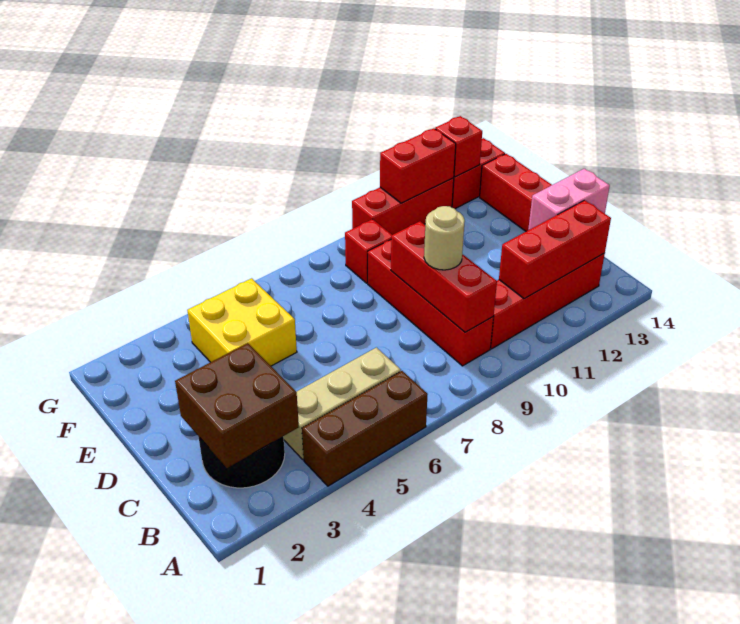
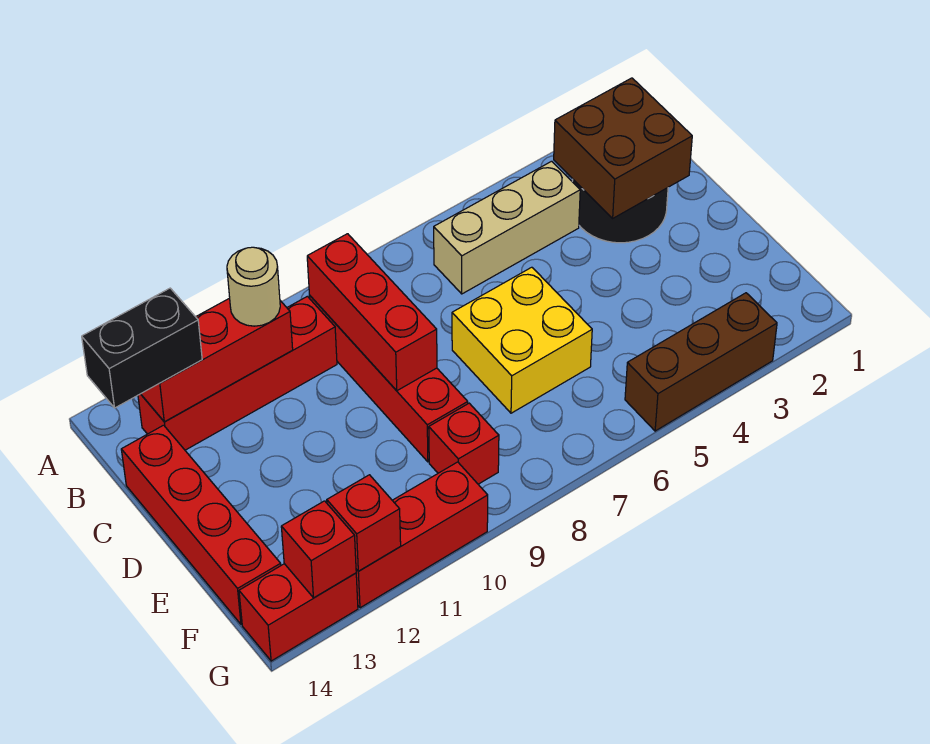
brown 1x3 brick [302,371,428,486] -> brown 1x3 brick moved to [625,293,777,431]
none -> black 1x2 brick [82,288,202,408]
tan 1x1 round brick [424,206,465,270] -> tan 1x1 round brick moved to [227,247,280,326]
pink 1x2 brick [528,169,610,230] -> none
yellow 2x2 brick [187,278,297,366] -> yellow 2x2 brick moved to [452,267,592,413]
red 1x2 brick [380,128,456,203] -> red 1x1 brick [327,475,401,571]

